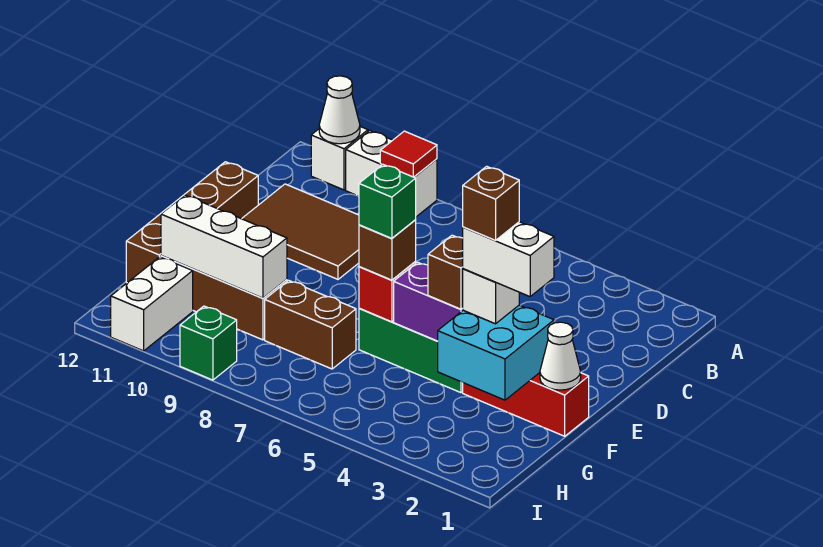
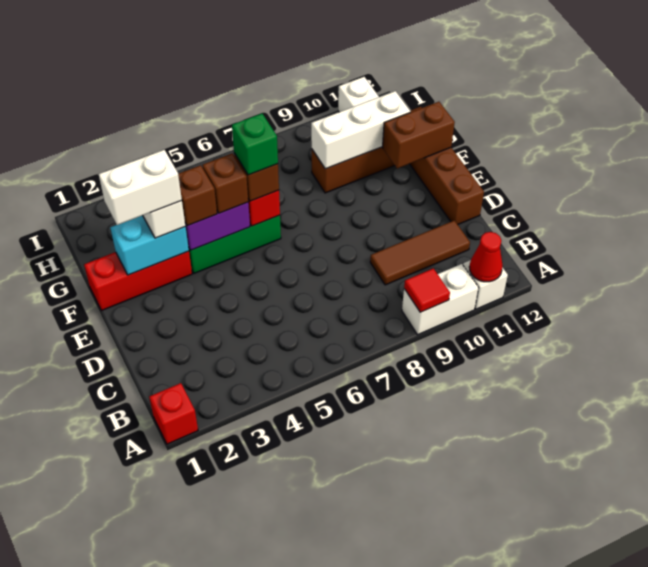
none -> red 1x1 brick [149,383,198,444]
white 1x1 cone [319,76,360,144] -> red 1x1 cone [469,232,503,282]
brown 2x3 tile [242,184,359,279] -> brown 1x3 tile [370,220,470,285]
white 1x1 cone [540,322,581,390] -> none
cyan 2x2 brick [438,305,554,400] -> cyan 1x2 brick [111,215,189,275]
brown 1x1 brick [463,166,519,240] -> brown 1x1 brick moved to [203,153,248,213]
brown 1x2 brick [265,280,356,369] -> brown 1x2 brick moved to [383,102,455,169]
green 1x1 brick [180,306,237,380] -> none

